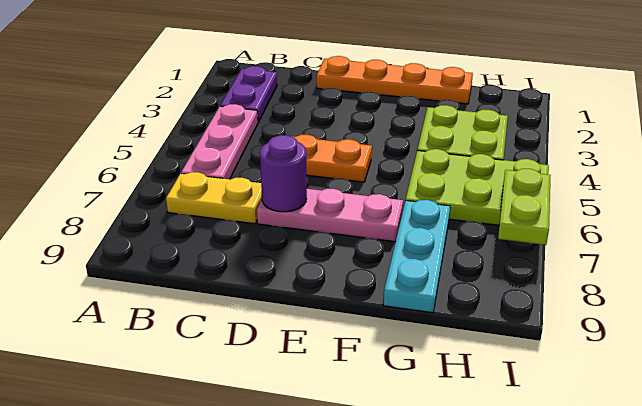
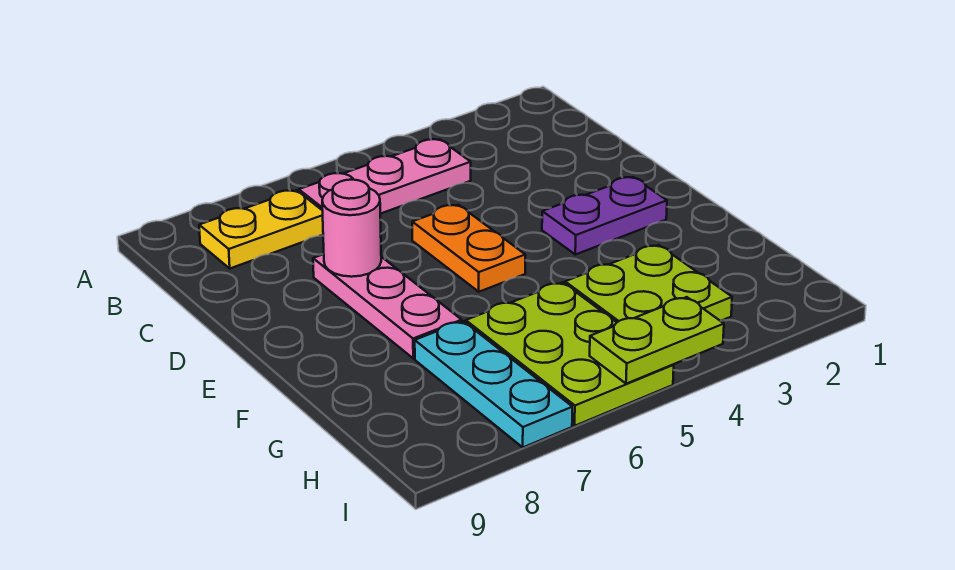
purple 1x2 plate [220,66,277,122] -> purple 1x2 plate moved to [542,177,667,255]
yellow 1x2 plate [166,172,262,224] -> yellow 1x2 plate turned to [199,190,323,268]
orange 1x4 plate [317,56,473,104] -> none
purple 1x1 round brick [260,135,307,212] -> pink 1x1 round brick [322,180,381,277]
cyan 1x3 plate [383,200,450,313] -> cyan 1x3 plate turned to [415,321,572,447]
lime 1x2 plate [498,169,551,245] -> lime 1x2 plate moved to [590,297,724,384]

